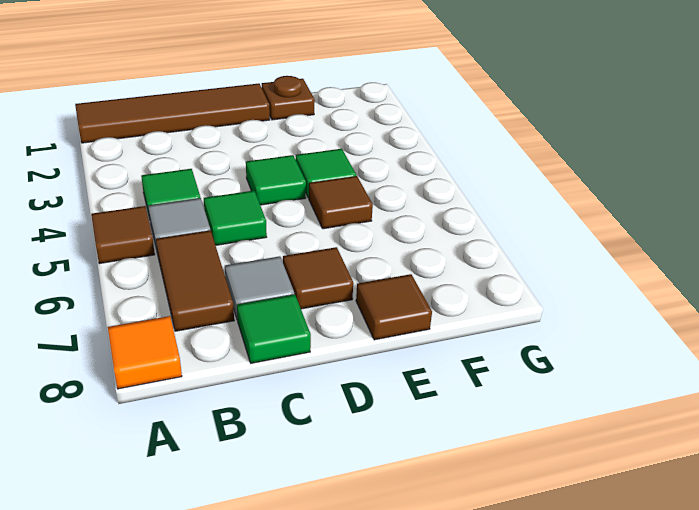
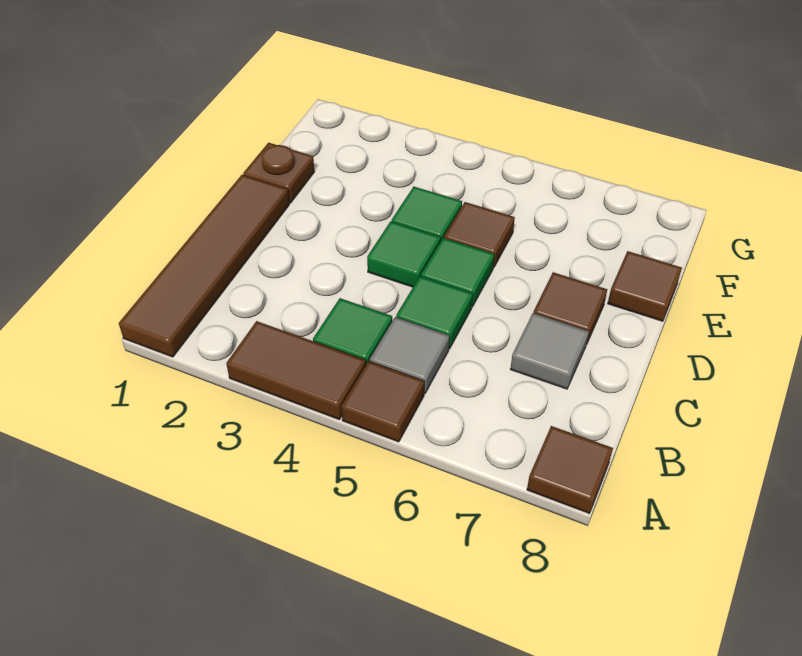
orange 1x1 tile [108,316,182,389] -> brown 1x1 tile [527,426,613,513]
brown 1x2 tile [156,230,234,331] -> brown 1x2 tile moved to [226,321,366,420]
green 1x1 tile [237,294,311,363] -> green 1x1 tile moved to [421,238,494,307]

